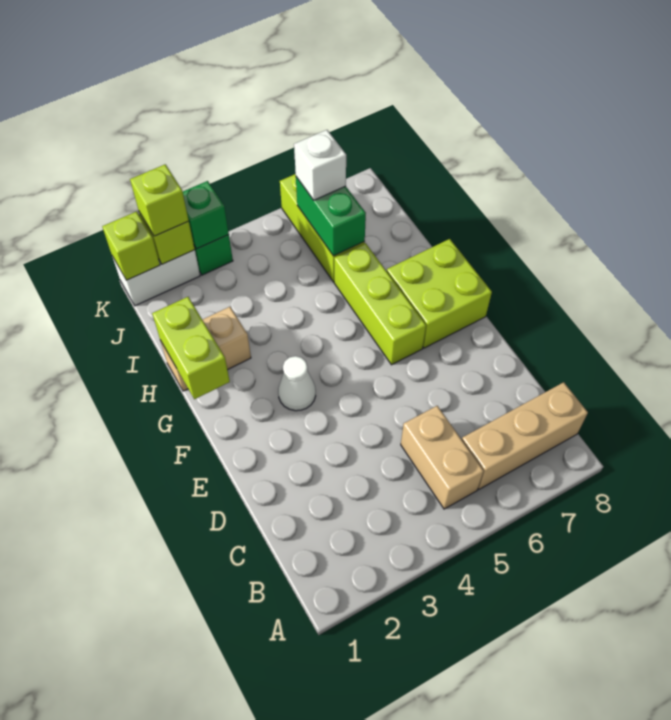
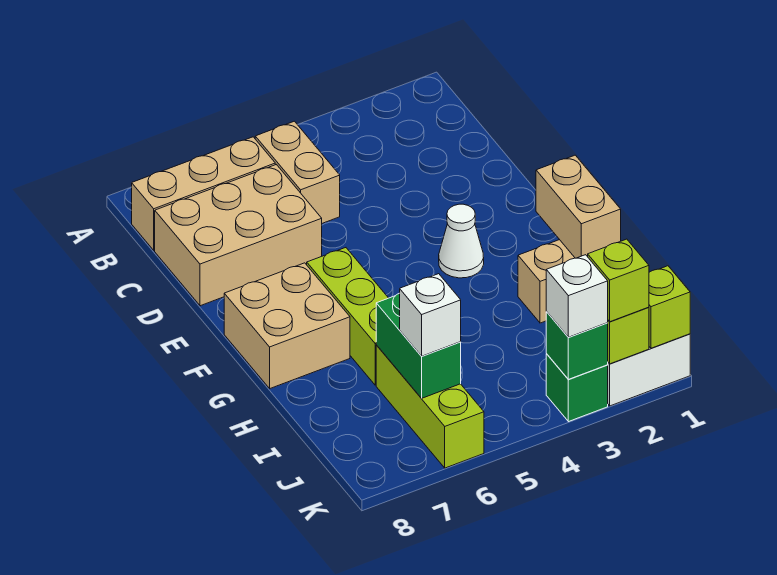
none -> tan 2x3 brick [155,165,322,306]
lime 2x2 brick [387,239,492,348] -> tan 2x2 brick [224,263,350,388]
lime 1x2 brick [152,297,230,399] -> tan 1x2 brick [536,155,621,258]
none -> white 1x1 brick [546,255,608,337]

